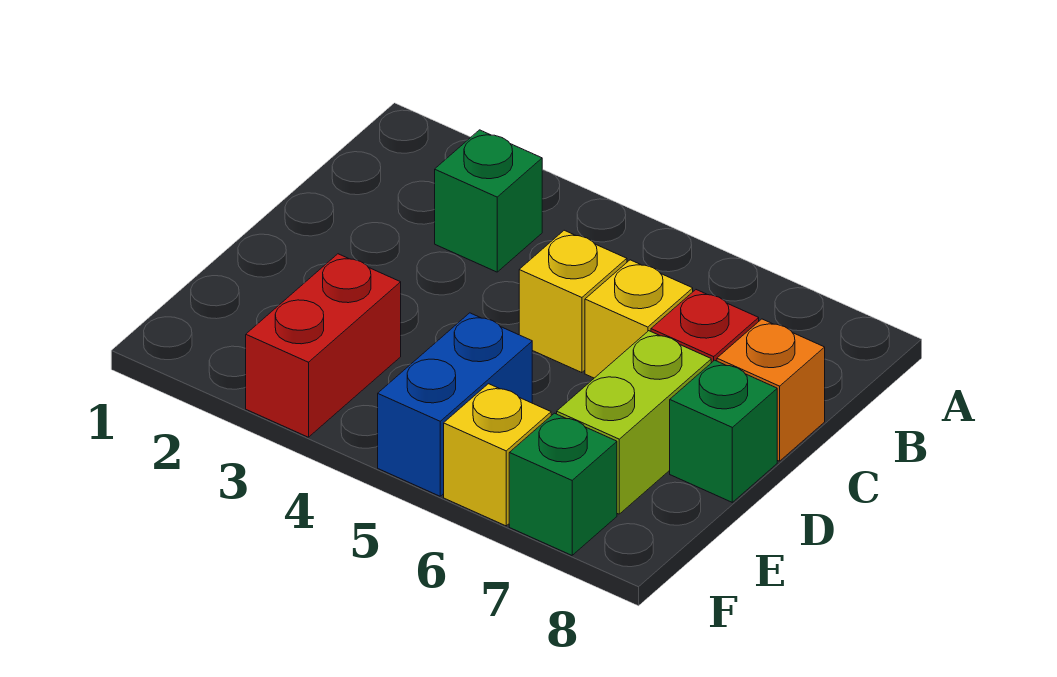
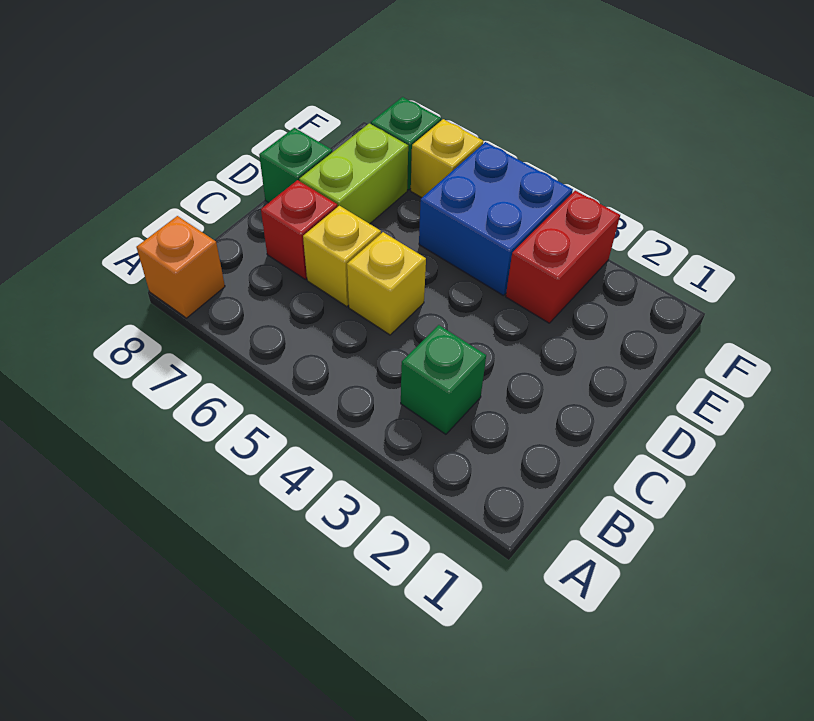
orange 1x1 brick [717,319,825,461] -> orange 1x1 brick moved to [136,216,225,318]
blue 1x2 brick [378,313,532,496] -> blue 2x2 brick [419,142,573,296]

